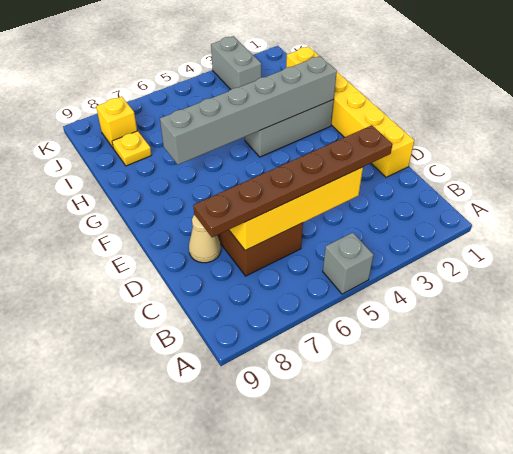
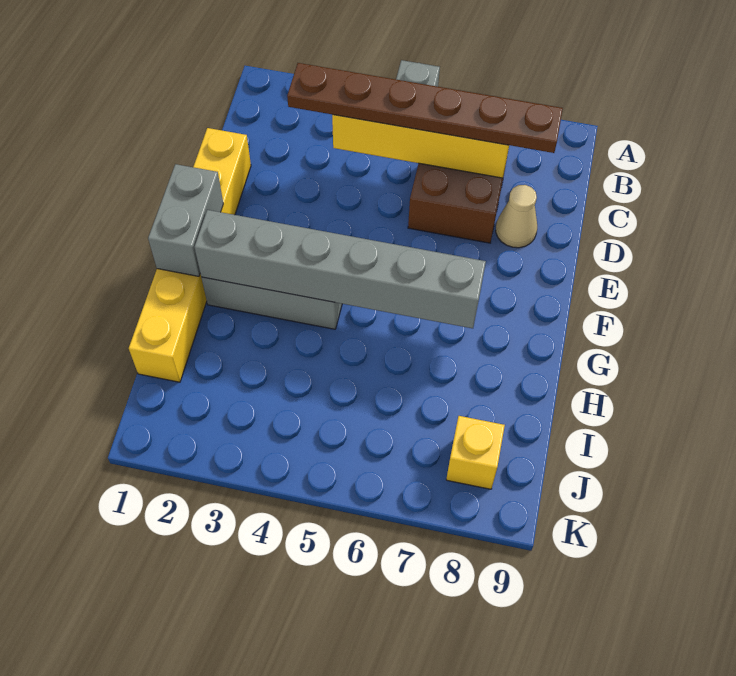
yellow 1x1 plate [112,131,151,166] -> none
grey 1x2 brick [211,36,261,89] -> grey 1x2 brick moved to [148,164,223,276]

